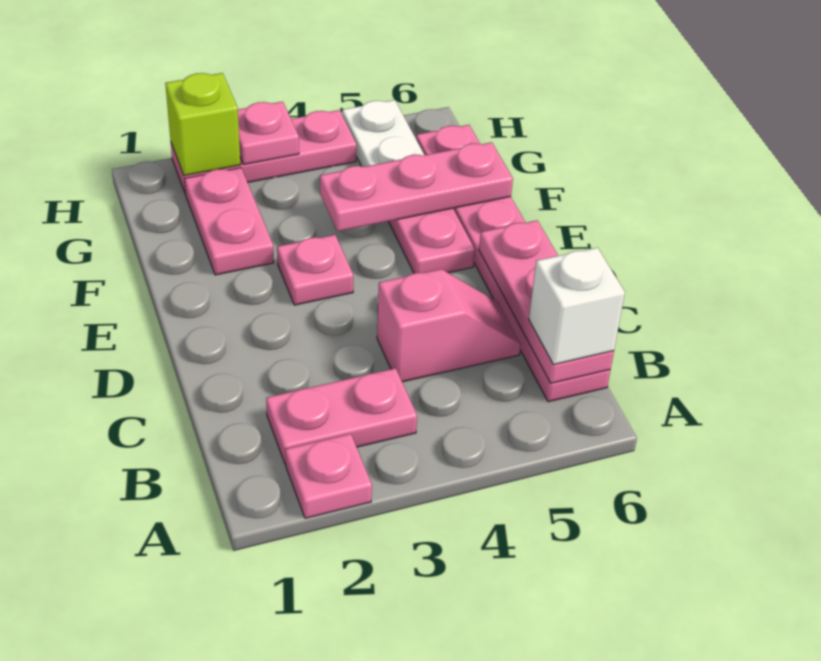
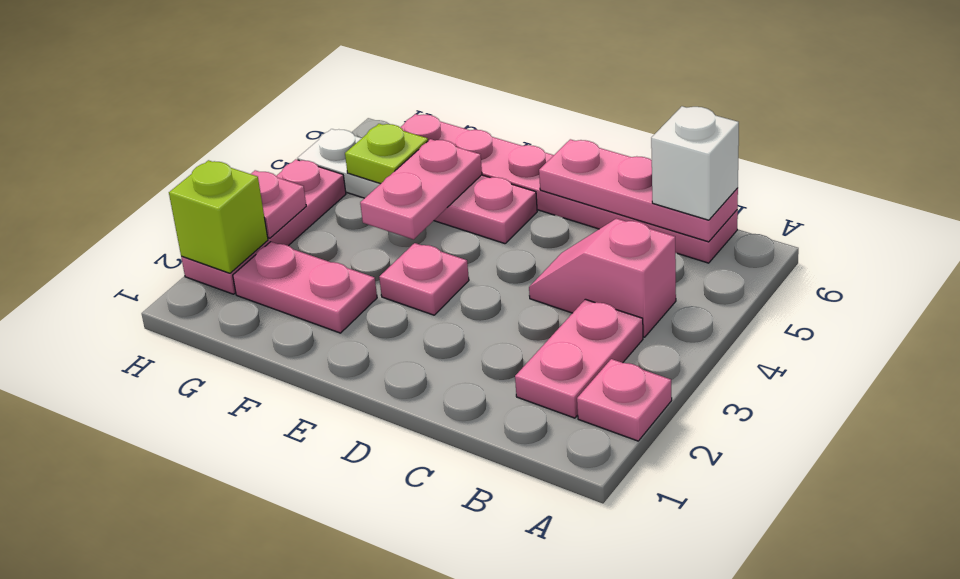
pink 1x2 slope [377,269,521,382] -> pink 1x2 slope turned to [529,219,676,337]
pink 1x3 plate [320,142,513,231] -> pink 1x2 plate [360,139,482,239]
none -> lime 1x1 plate [345,124,428,184]

